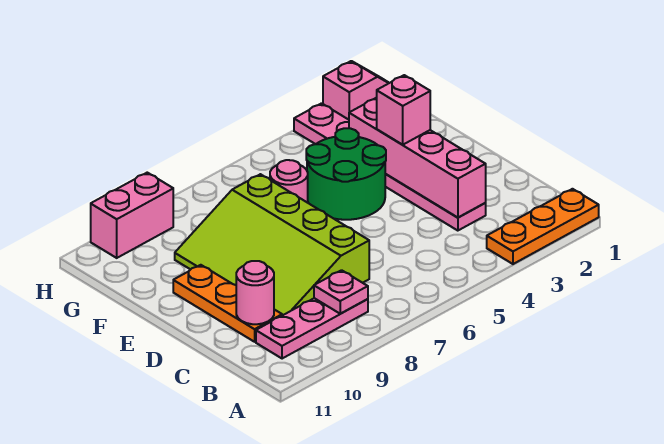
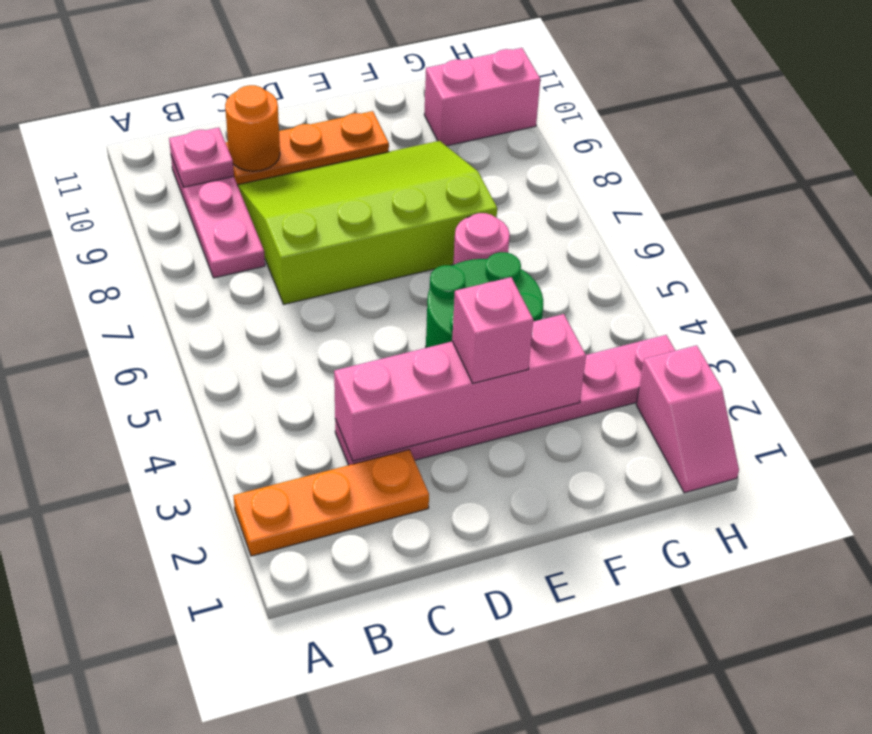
orange 1x3 plate [487,189,599,264] -> orange 1x3 plate turned to [233,450,429,556]
pink 1x1 plate [314,270,368,314] -> pink 1x1 plate moved to [169,128,234,187]
pink 1x1 round brick [236,261,274,324] -> orange 1x1 round brick [225,85,280,171]
pink 1x2 brick [91,173,173,258] -> pink 1x2 brick turned to [424,48,540,146]

